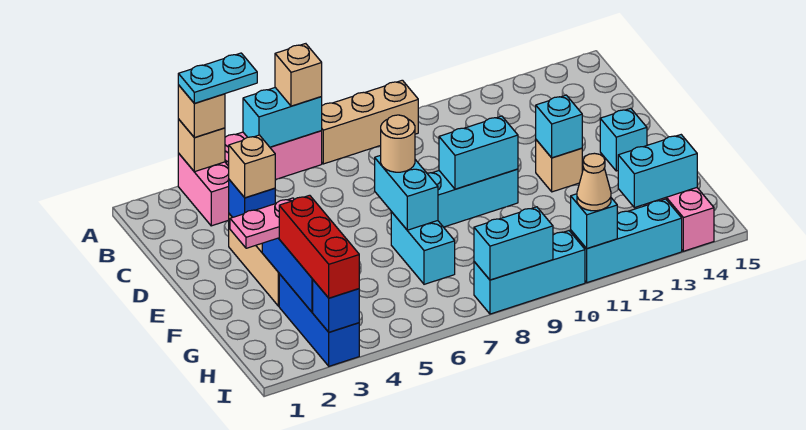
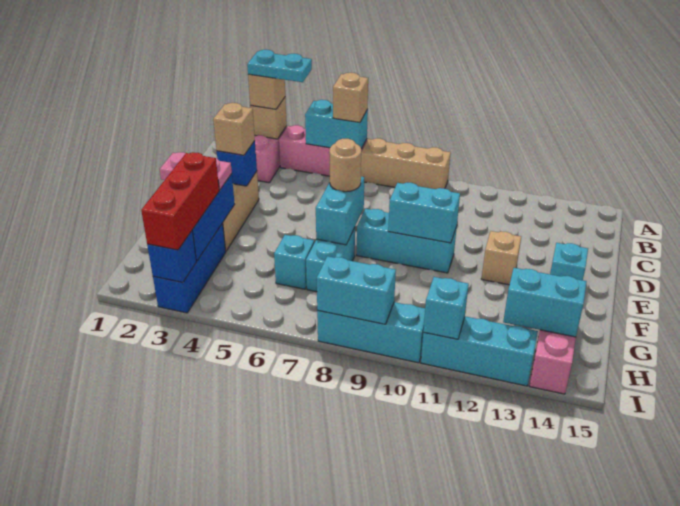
cyan 1x1 brick [536,95,582,158] -> cyan 1x1 brick moved to [274,235,314,289]
tan 1x1 cone [577,153,611,211] -> none

